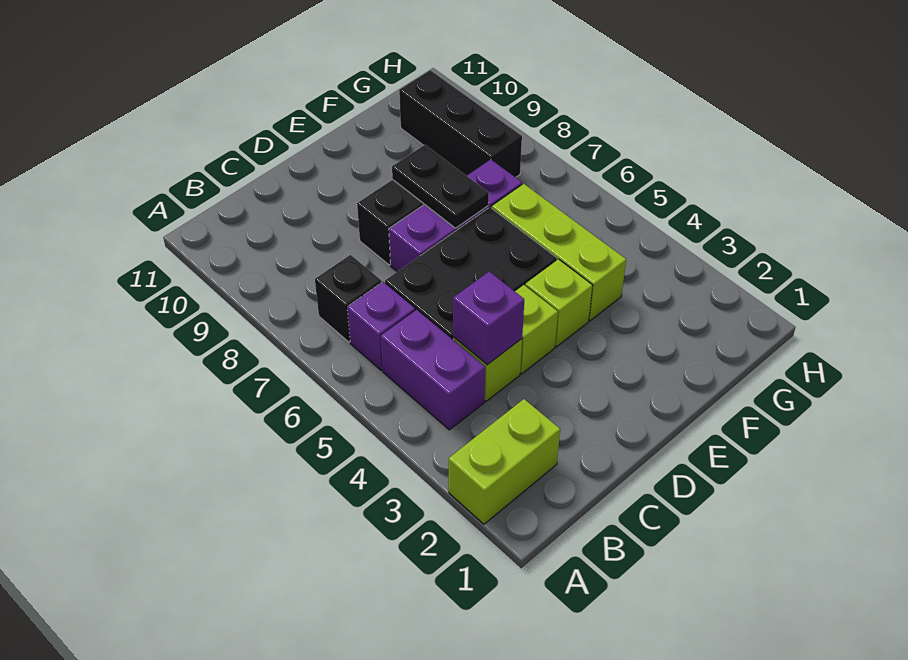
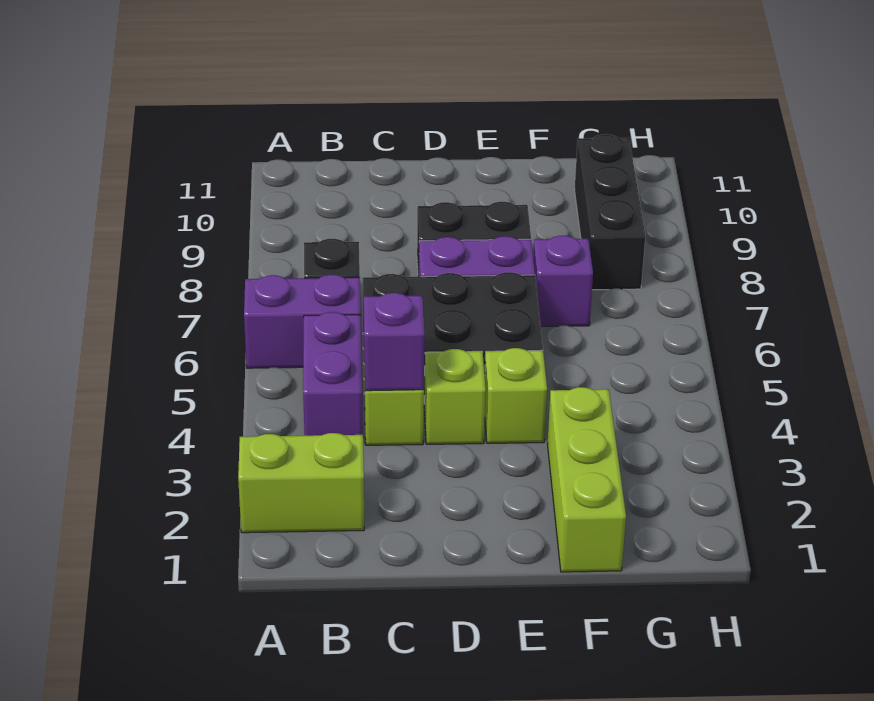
purple 1x1 brick [347,282,415,370] -> purple 1x2 brick [244,275,361,368]
black 1x2 plate [392,145,489,228] -> none
lime 1x3 brick [492,184,626,321] -> lime 1x3 brick moved to [547,387,626,572]

